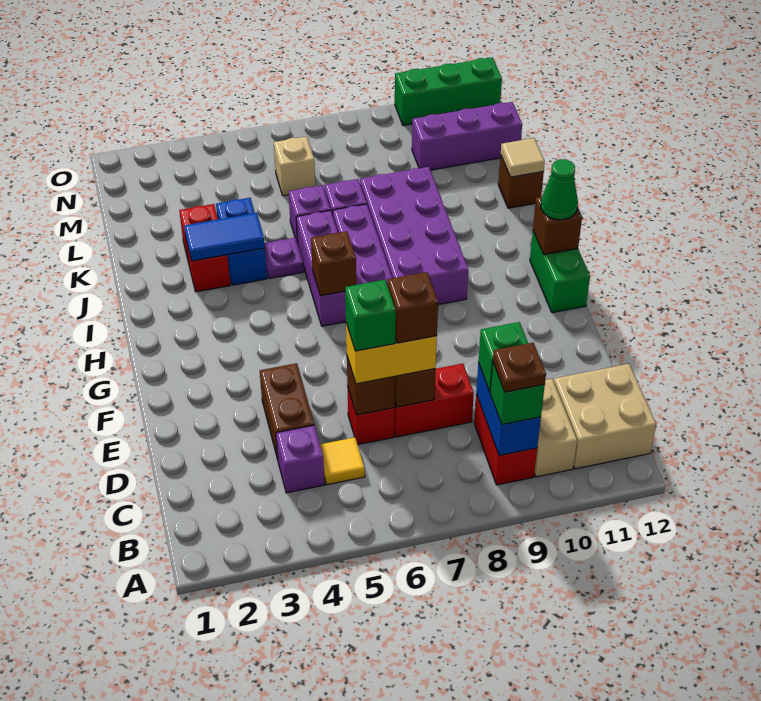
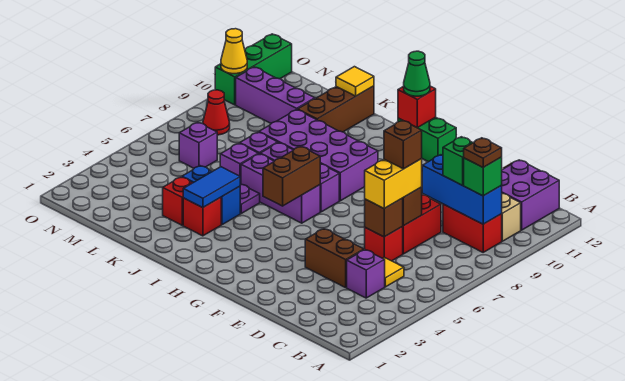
blue 1x2 brick [476,363,541,456] -> blue 1x3 brick [422,155,502,224]
tan 2x2 brick [554,364,656,469] -> purple 2x2 brick [501,160,559,230]
green 1x1 brick [345,280,396,351] -> none
brown 1x1 brick [311,231,356,296] -> brown 1x2 brick [263,146,320,206]
brown 1x1 brick [533,197,582,255] -> red 1x1 brick [398,86,436,128]
brown 1x1 brick [498,155,544,208] -> brown 1x3 brick [298,86,374,132]
tan 1x1 tile [501,138,545,177] -> yellow 1x1 tile [336,67,374,96]
tan 1x1 brick [274,136,315,196] -> purple 1x1 brick [179,122,217,168]
purple 1x3 brick [412,102,522,170] -> purple 1x3 brick turned to [236,67,315,123]
none -> red 1x1 cone [203,90,230,135]
none -> yellow 1x1 cone [221,29,247,74]

